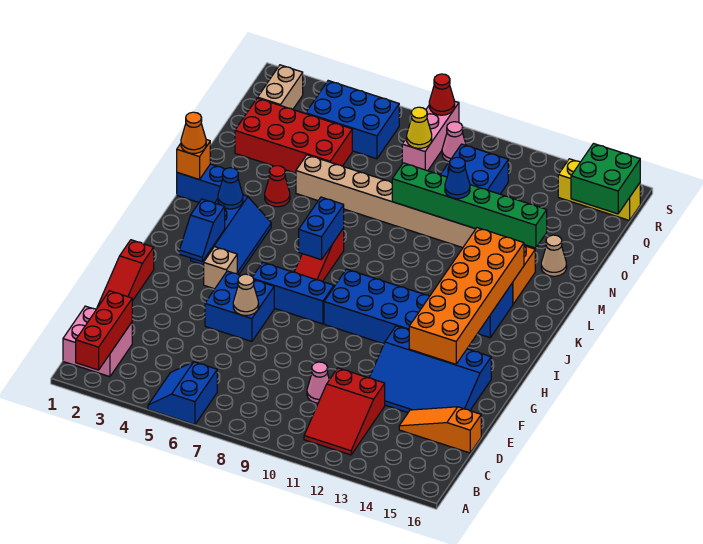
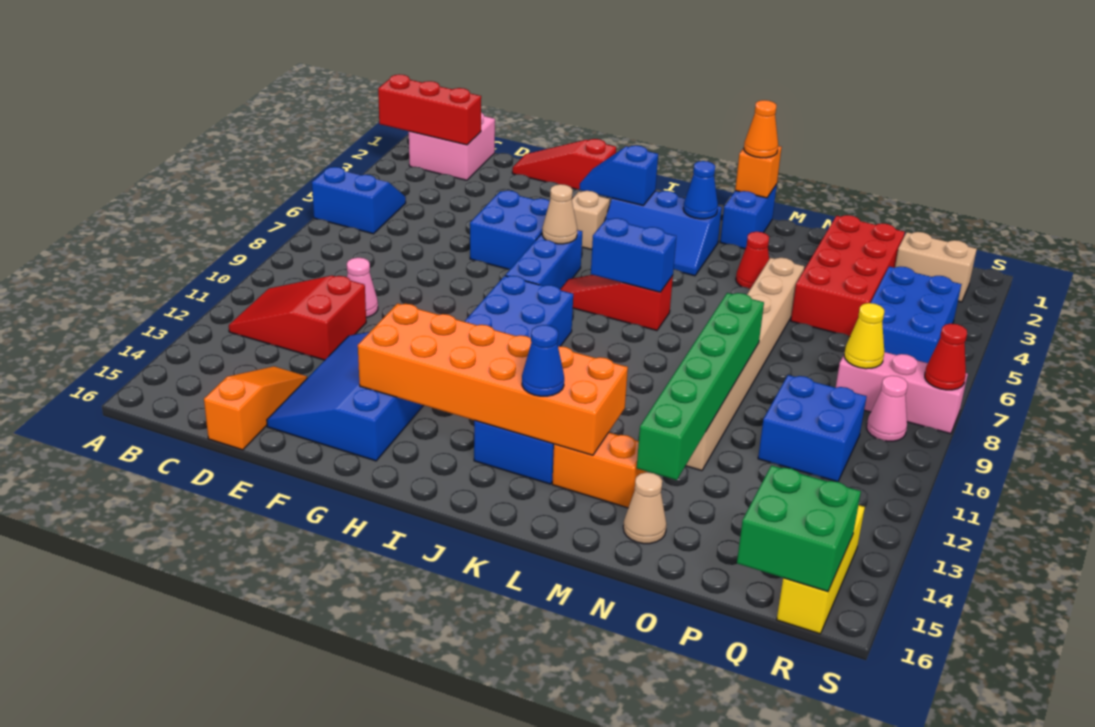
tan 1x1 cone [233,274,259,315] -> tan 1x1 cone moved to [542,184,577,244]
blue 1x1 cone [445,157,470,199] -> blue 1x1 cone moved to [522,325,564,396]

